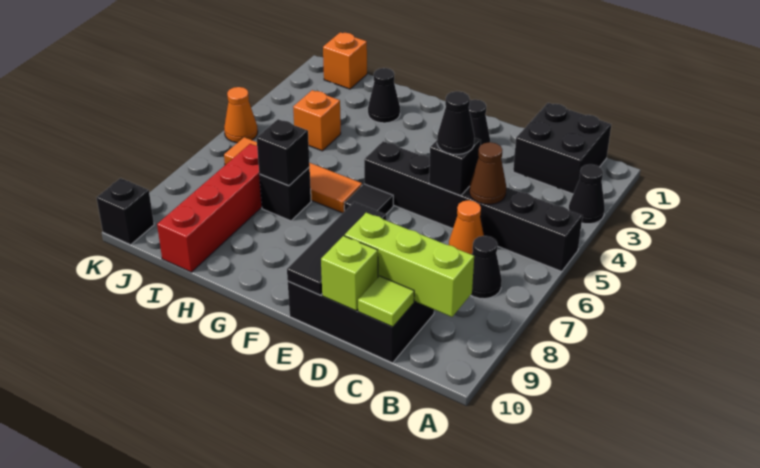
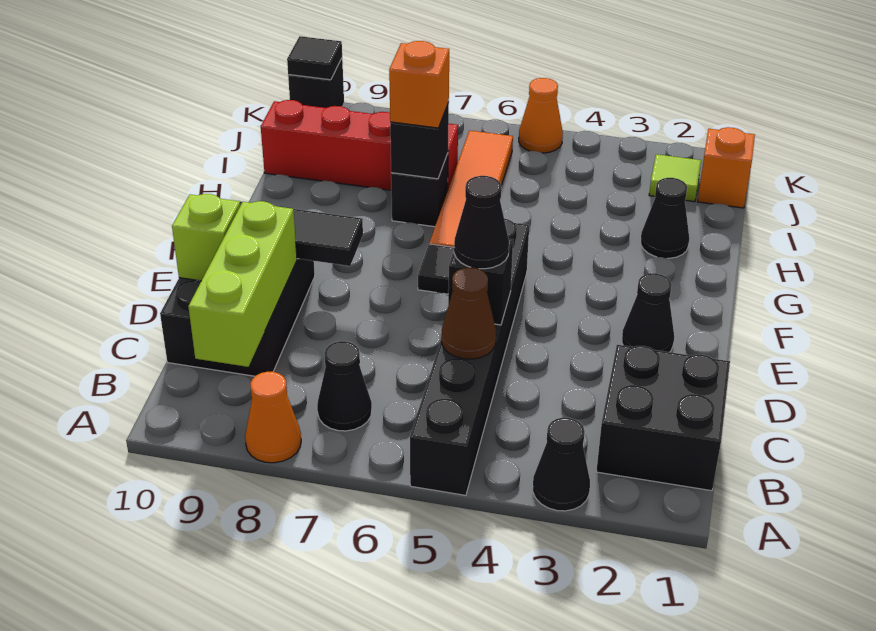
orange 1x1 cone [449,200,484,255] -> orange 1x1 cone moved to [245,372,301,463]
lime 1x1 tile [358,276,414,327] -> lime 1x1 tile moved to [649,154,701,202]
orange 1x1 brick [293,90,341,151] -> orange 1x1 brick moved to [389,41,449,128]
none -> black 1x1 tile [287,36,342,80]

